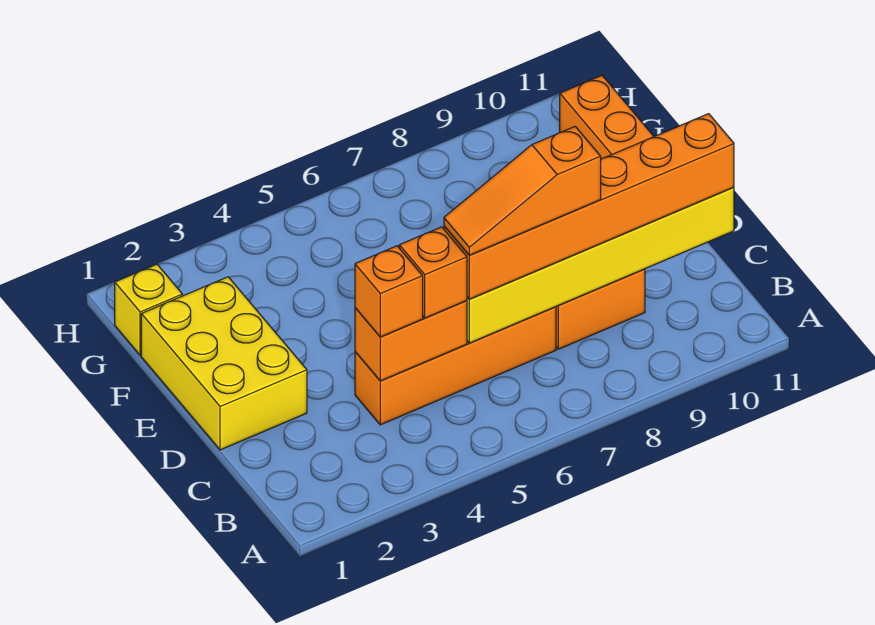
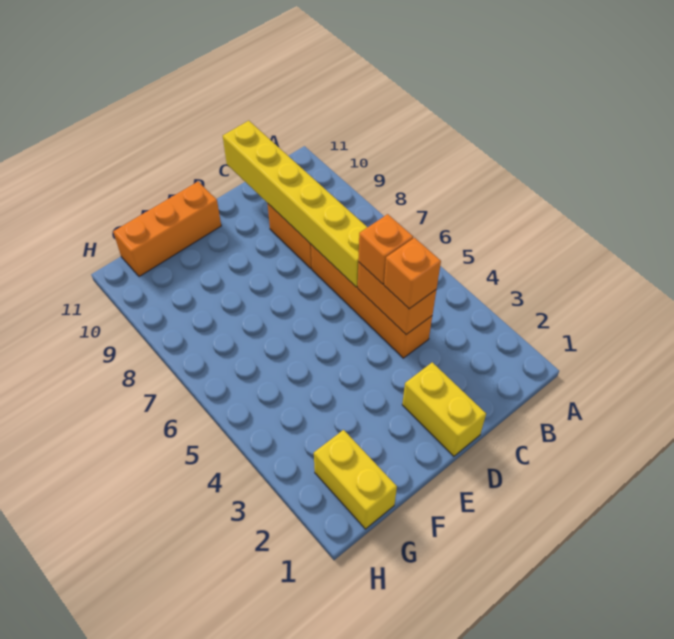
orange 1x6 brick [444,114,734,299] -> none
orange 1x3 slope [444,127,601,255] -> none
yellow 2x3 brick [141,277,307,450] -> yellow 1x2 brick [402,362,486,456]
yellow 1x1 brick [115,264,182,355] -> yellow 1x2 brick [314,430,397,529]

